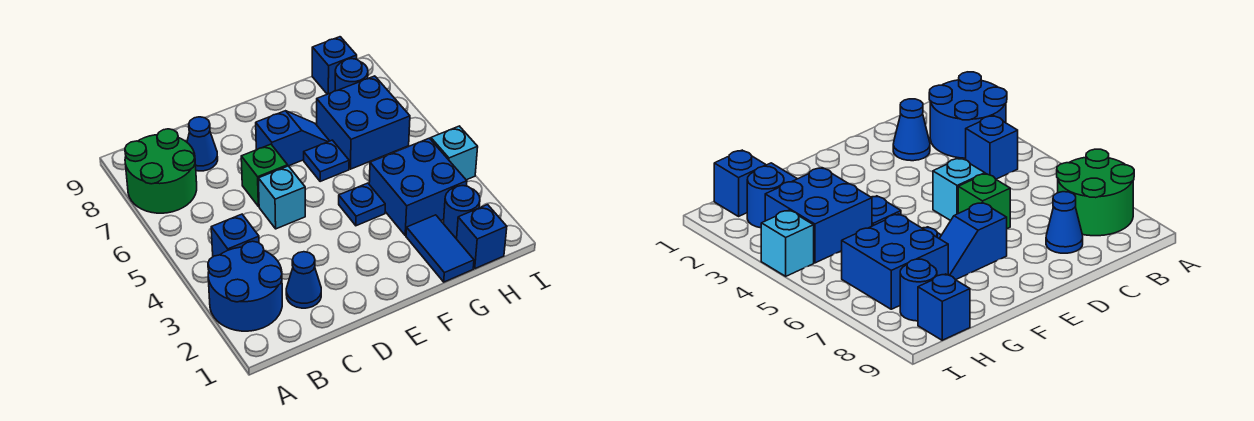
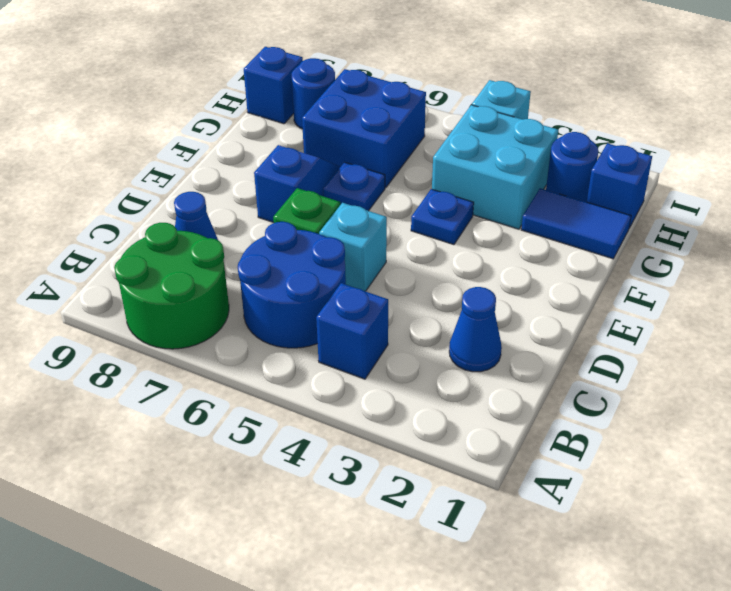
blue 2x2 round brick [208,241,282,331] -> blue 2x2 round brick moved to [238,222,346,348]
blue 2x2 brick [369,138,467,235] -> cyan 2x2 brick [432,105,558,229]

